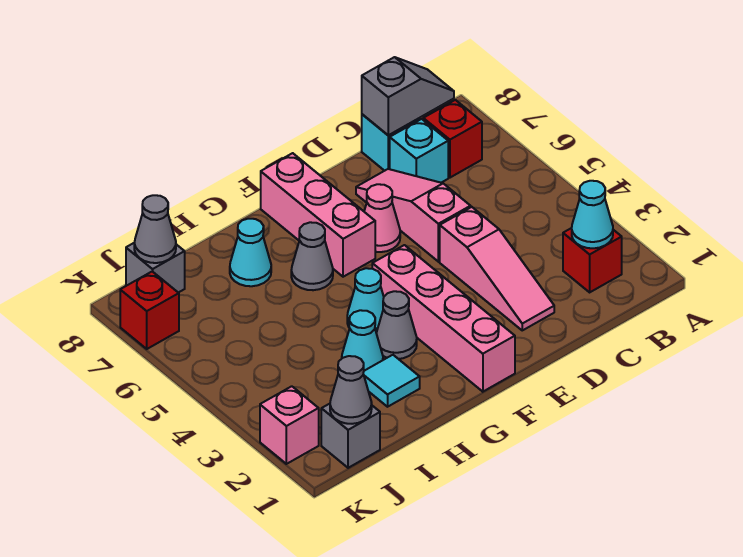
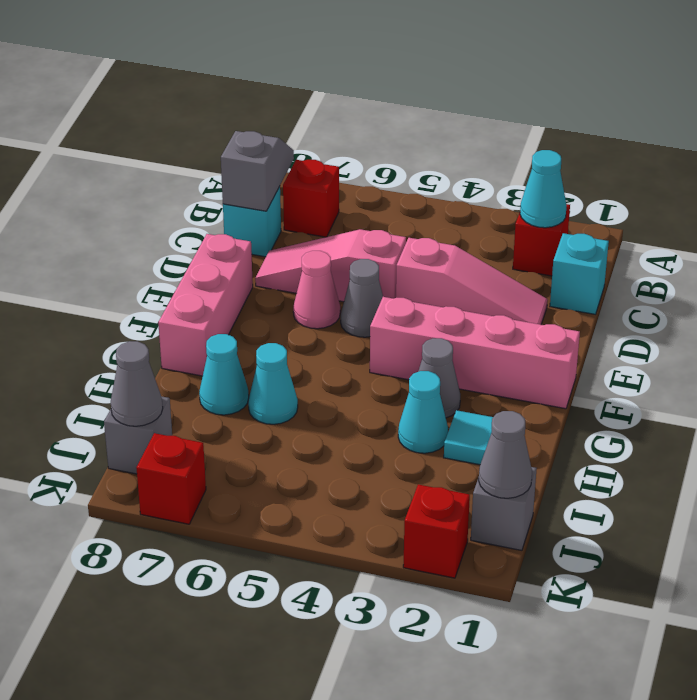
cyan 1x1 brick [390,119,448,183] -> cyan 1x1 brick moved to [550,233,609,314]
pink 1x3 brick [261,153,375,277] -> pink 1x3 brick turned to [158,234,253,376]
cyan 1x1 cone [347,268,384,333] -> cyan 1x1 cone moved to [248,343,298,424]
grey 1x1 cone [291,222,333,290] -> grey 1x1 cone moved to [341,259,383,337]
pink 1x1 brick [260,386,319,464] -> red 1x1 brick [403,484,470,578]

